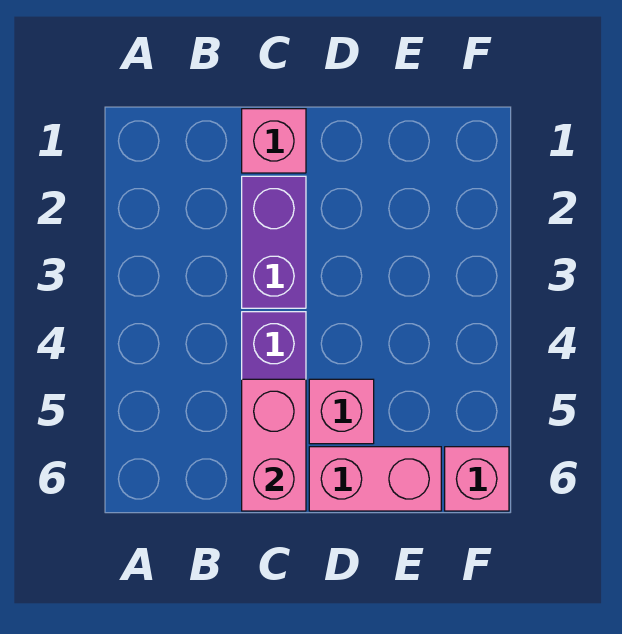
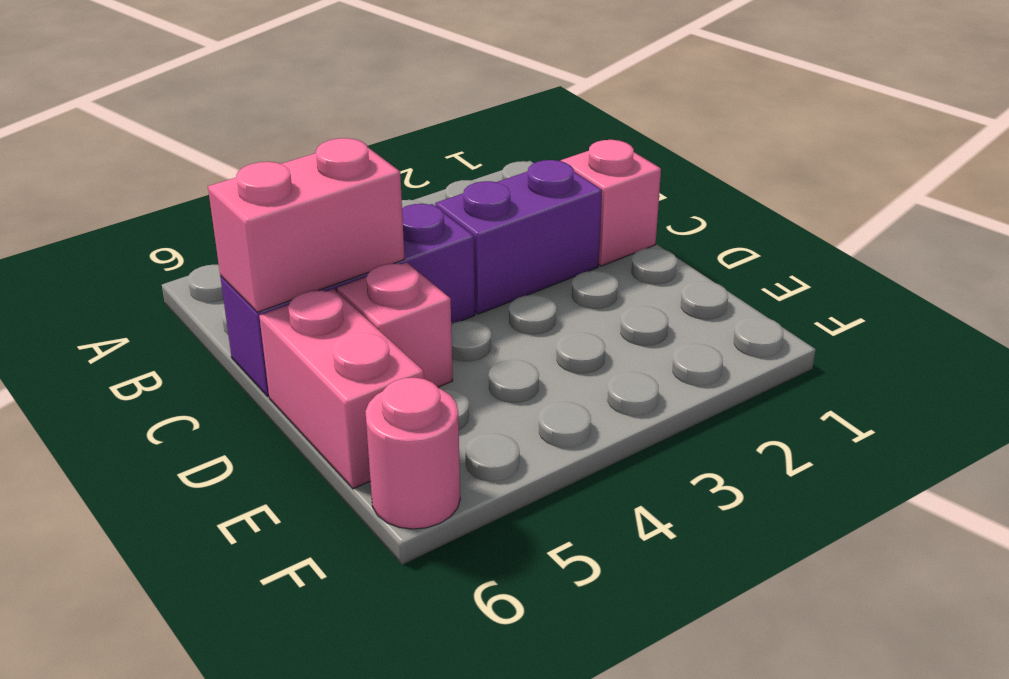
pink 1x1 brick [445,447,509,511] -> pink 1x1 round brick [365,378,460,529]

